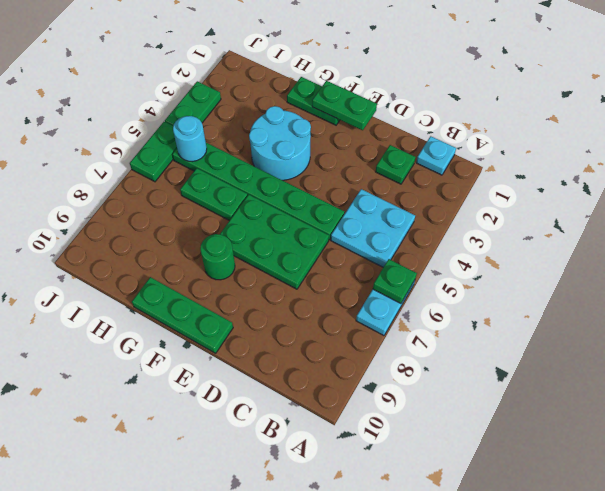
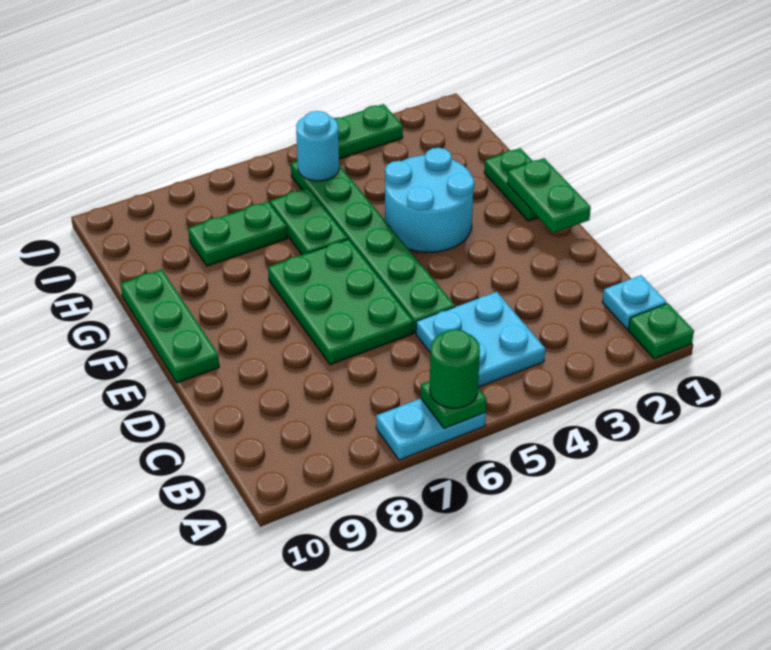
green 1x1 plate [376,145,415,184] -> green 1x1 plate moved to [628,303,694,359]
green 1x1 round brick [200,234,235,280] -> green 1x1 round brick moved to [430,329,480,408]
green 1x2 plate [130,122,177,182] -> green 1x2 plate moved to [188,202,287,266]

